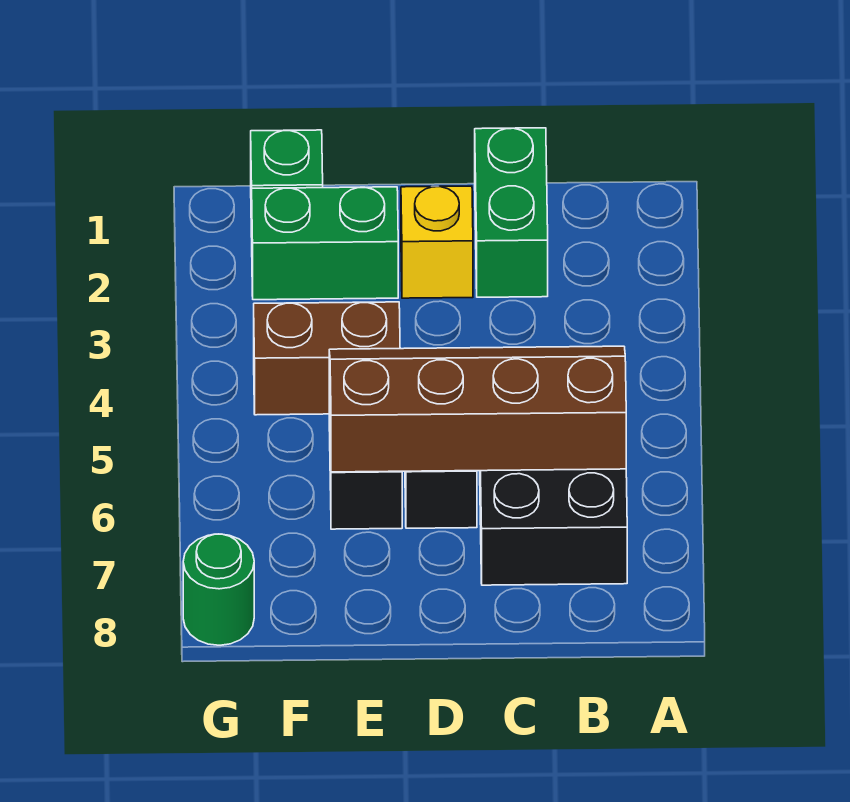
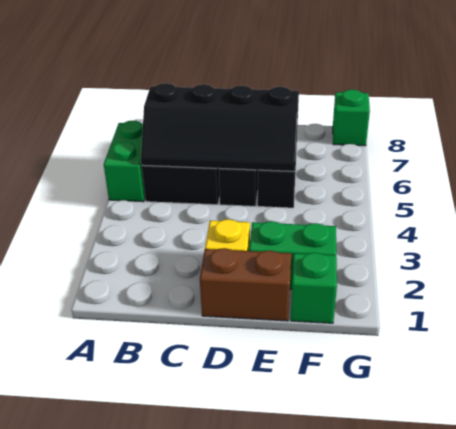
brown 2x4 slope [329,346,626,472] -> black 2x4 slope [141,83,299,171]
green 1x2 brick [475,128,548,297] -> green 1x2 brick moved to [104,121,145,202]
brown 1x2 brick [254,302,400,415] -> brown 1x2 brick moved to [200,248,291,321]
green 1x1 round brick [183,534,254,645] -> green 1x1 brick [333,89,370,146]

